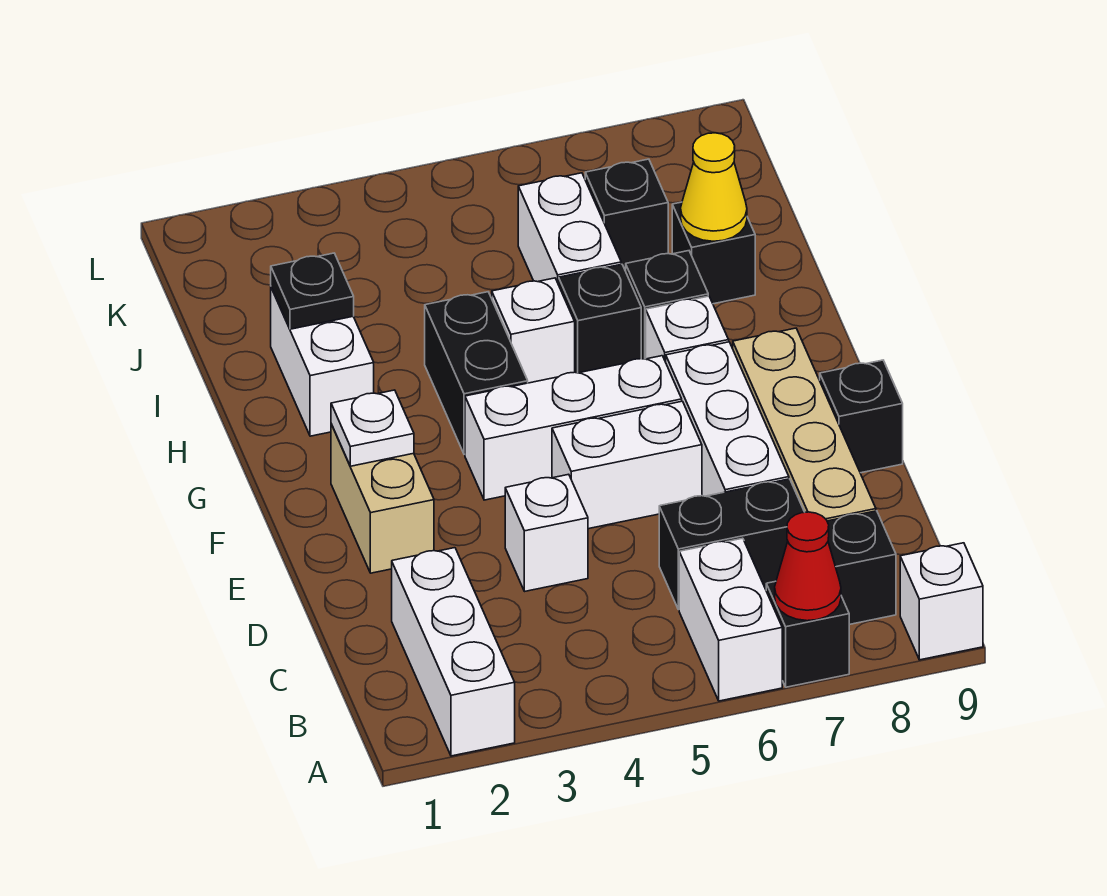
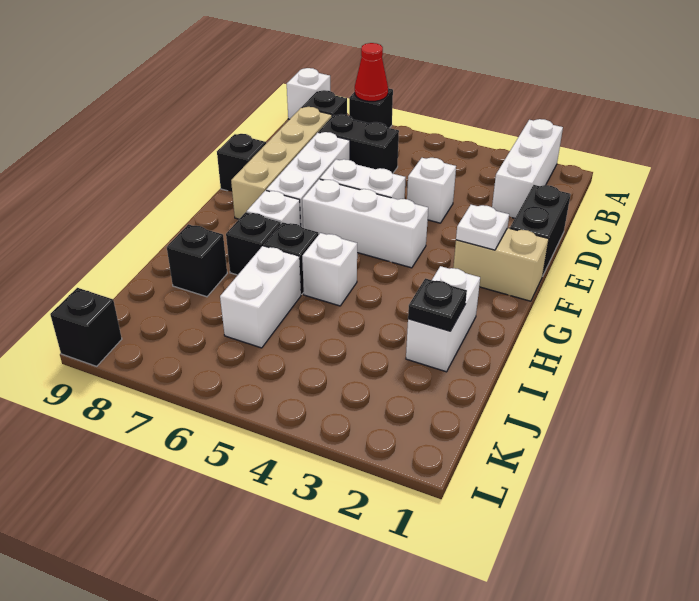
white 1x2 brick [679,538,782,701] -> none
tan 1x2 brick [331,424,434,573] -> tan 1x2 brick turned to [453,228,549,301]
black 1x2 brick [425,292,528,454] -> black 1x2 brick moved to [510,185,571,275]
yellow 1x1 cone [681,133,747,241] -> none
black 1x1 brick [585,159,668,271] -> black 1x1 brick moved to [50,288,122,366]

